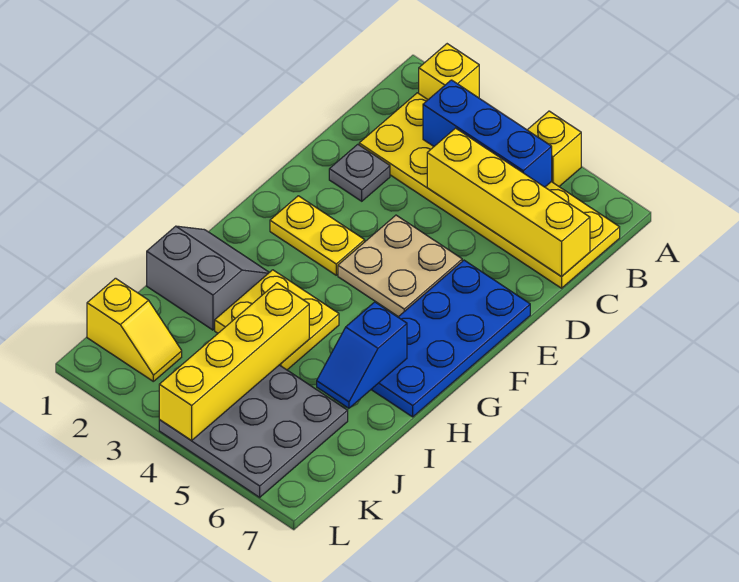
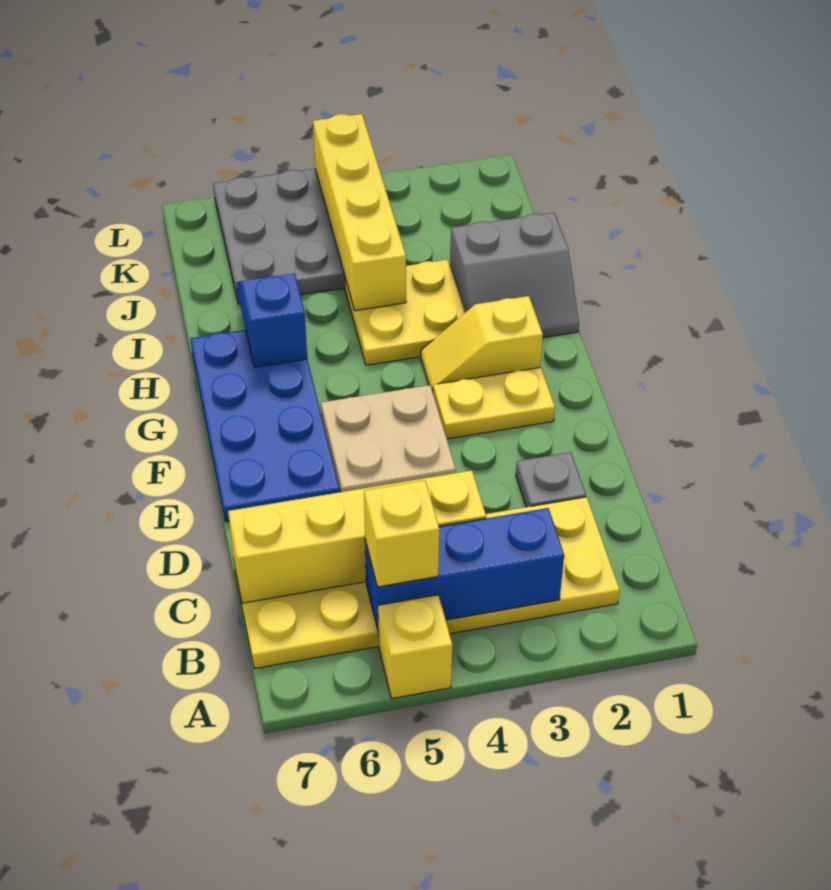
yellow 1x1 brick [419,44,479,100] -> yellow 1x1 brick moved to [364,480,439,587]
yellow 1x2 slope [87,278,182,381] -> yellow 1x2 slope moved to [421,296,543,392]

